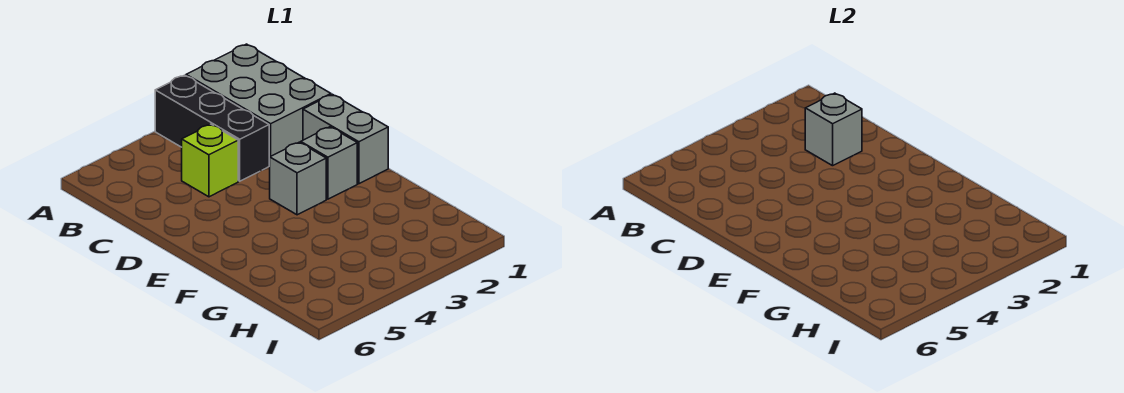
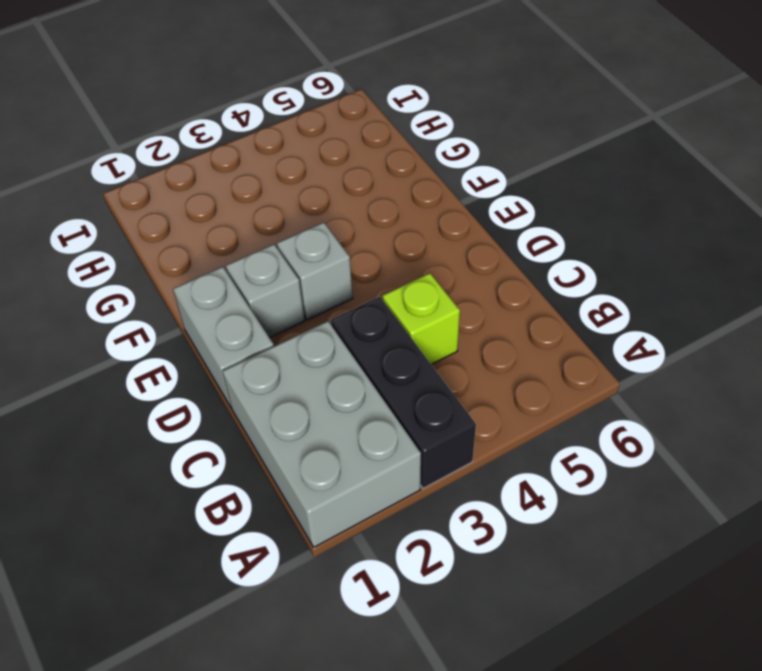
grey 1x1 brick [805,93,862,166] -> none

